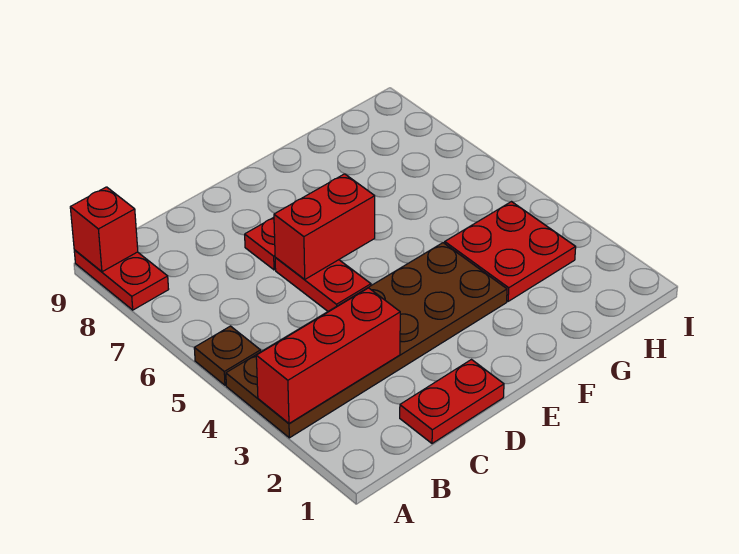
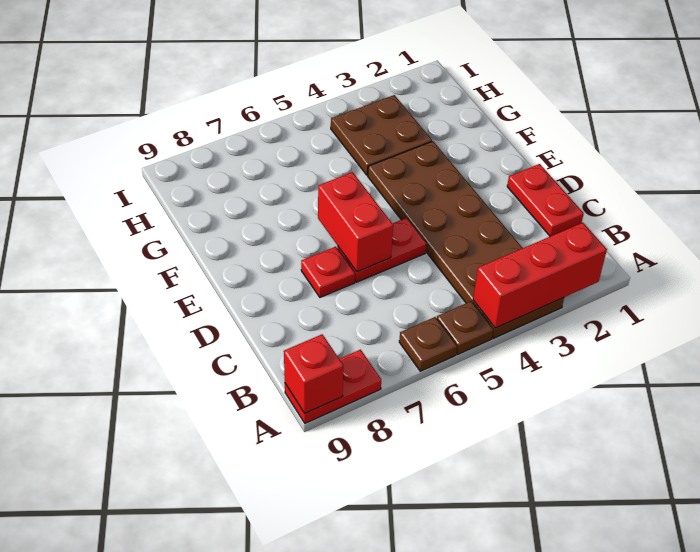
red 1x3 brick [256,288,400,423] -> red 1x3 brick turned to [473,223,607,328]
none -> brown 1x1 plate [399,317,457,371]
red 2x2 plate [445,202,576,301] -> brown 2x2 plate [331,95,432,175]

